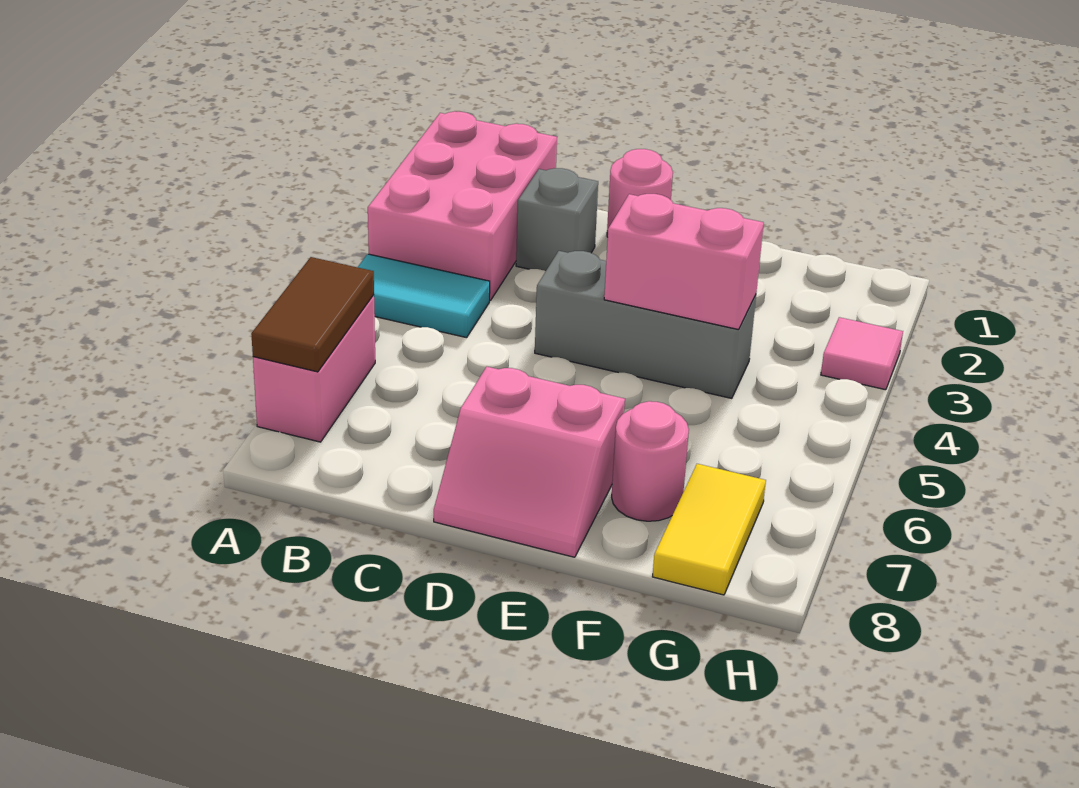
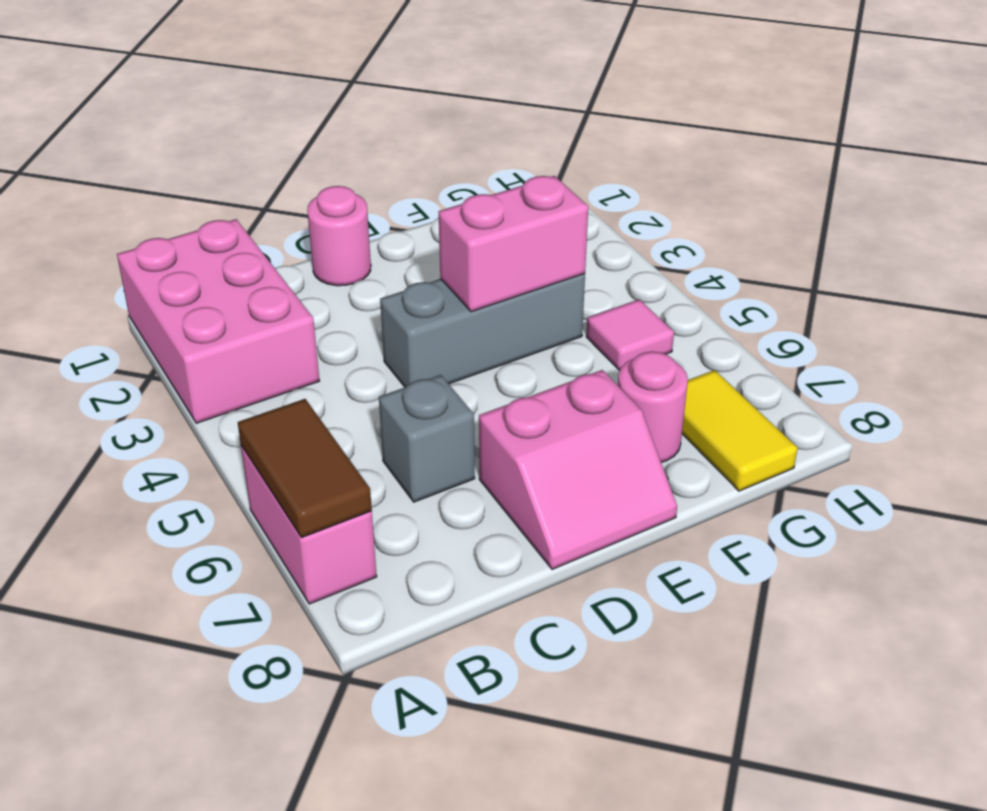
cyan 1x2 tile [358,254,490,338] -> none
grey 1x1 brick [516,168,598,271] -> grey 1x1 brick moved to [379,375,475,502]
pink 1x1 tile [821,317,903,390] -> pink 1x1 tile moved to [586,299,674,371]

